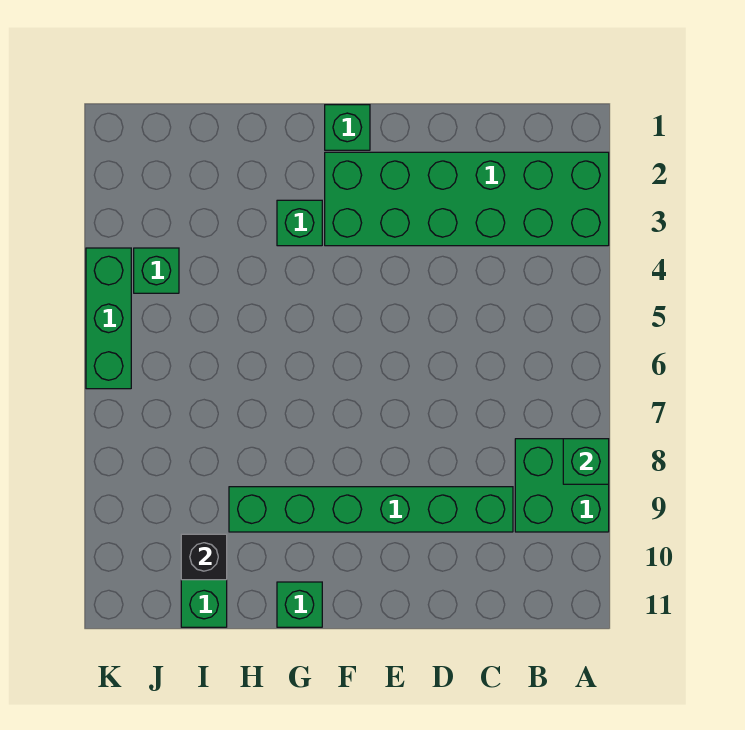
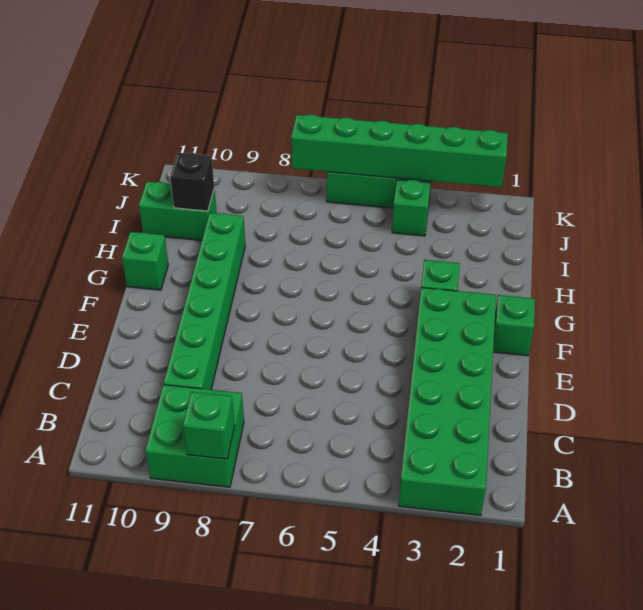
none -> green 1x6 brick [291,114,508,187]

